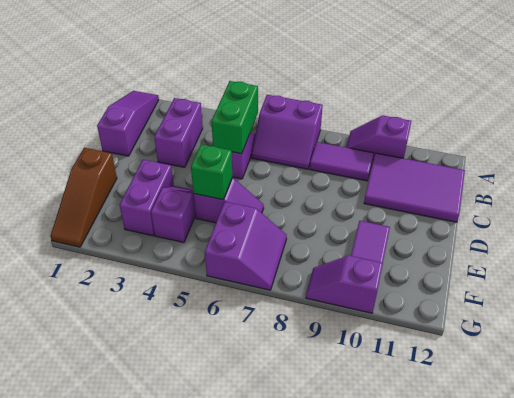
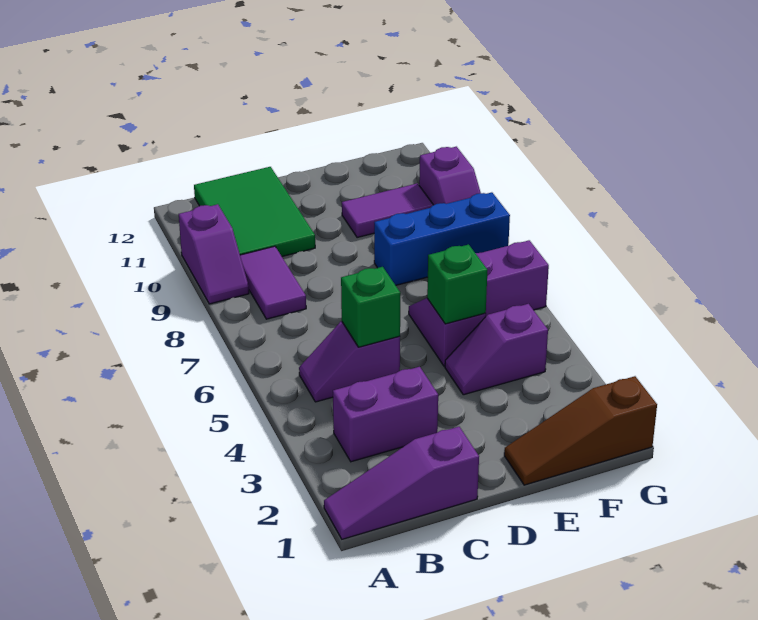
purple 2x2 slope [252,95,323,169] -> none
green 1x2 brick [211,81,258,154] -> green 1x1 brick [341,267,400,347]
purple 2x3 tile [364,153,465,222] -> green 2x3 tile [194,167,315,256]
brown 1x3 slope [50,148,117,247] -> brown 1x3 slope turned to [504,376,657,485]
purple 1x2 brick [120,160,174,236] -> none
none -> blue 1x3 brick [374,192,510,285]

